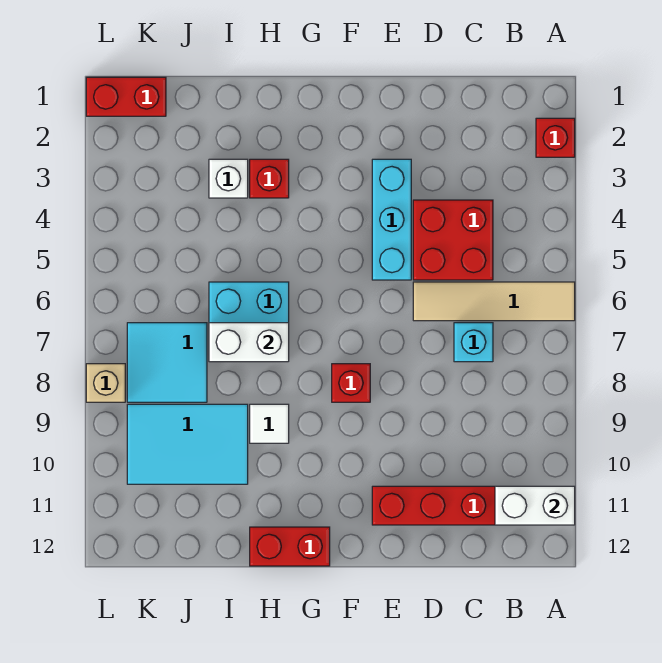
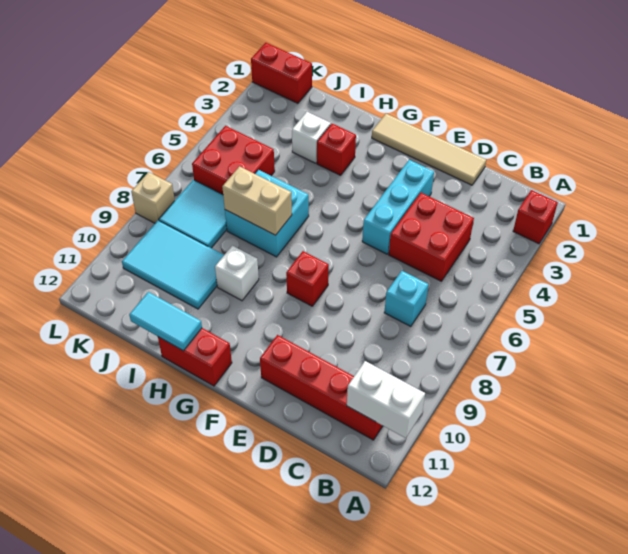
tan 1x4 tile [413,282,575,321] -> tan 1x4 tile moved to [372,114,486,185]
white 1x2 brick [209,323,289,362] -> tan 1x2 brick [222,166,292,235]
white 1x1 tile [250,404,289,443] -> white 1x1 brick [215,246,259,301]
none -> cyan 1x2 tile [129,292,202,351]
none -> red 2x2 brick [192,126,275,195]

